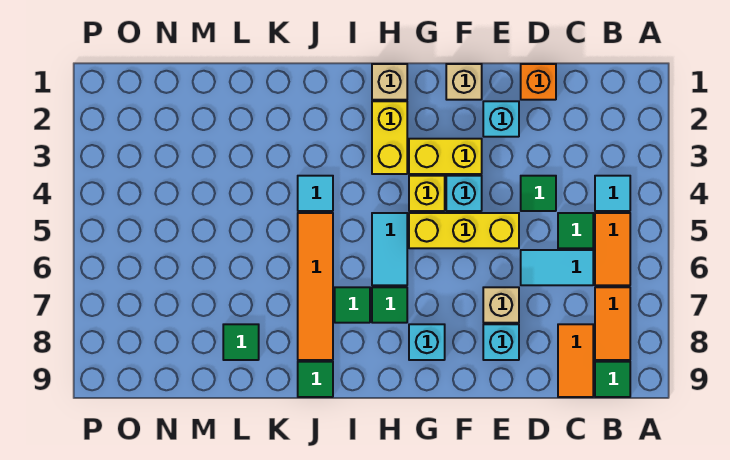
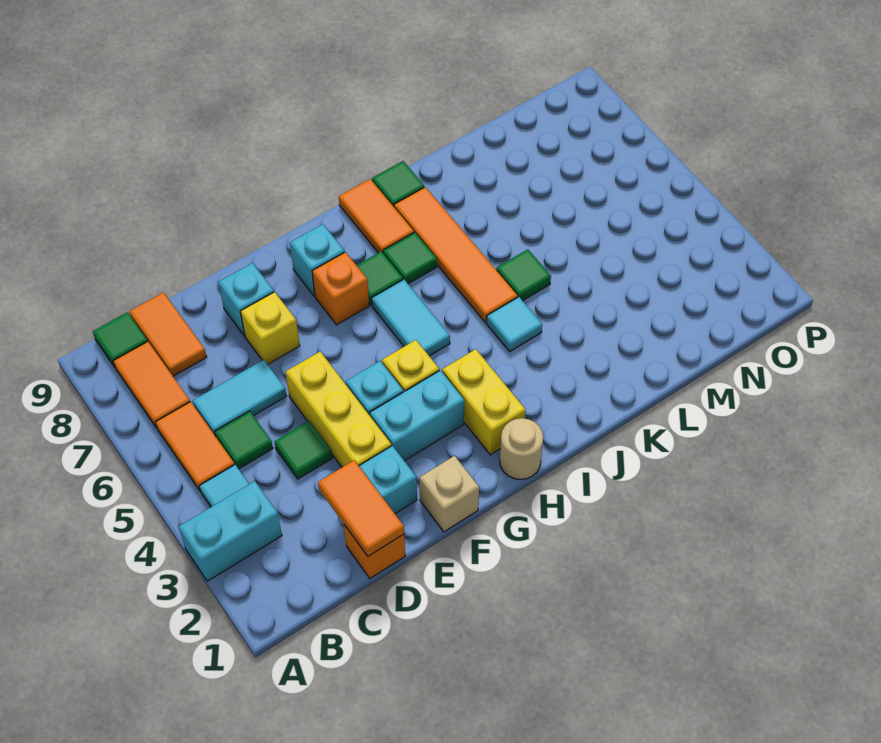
none -> cyan 1x2 brick [179,481,282,581]
none -> orange 1x2 tile [318,460,404,556]
yellow 1x3 brick [409,213,519,248] -> yellow 1x3 brick turned to [286,352,391,467]
tan 1x1 brick [483,287,519,323] -> yellow 1x1 brick [240,292,300,364]
yellow 1x2 brick [409,139,482,174] -> cyan 1x2 brick [370,370,464,461]
none -> orange 1x1 brick [312,252,369,325]
tan 1x1 brick [372,64,407,100] -> tan 1x1 round brick [500,418,543,479]
none -> orange 1x2 tile [339,179,414,253]
green 1x1 tile [223,324,259,360] -> green 1x1 tile moved to [496,249,551,301]

